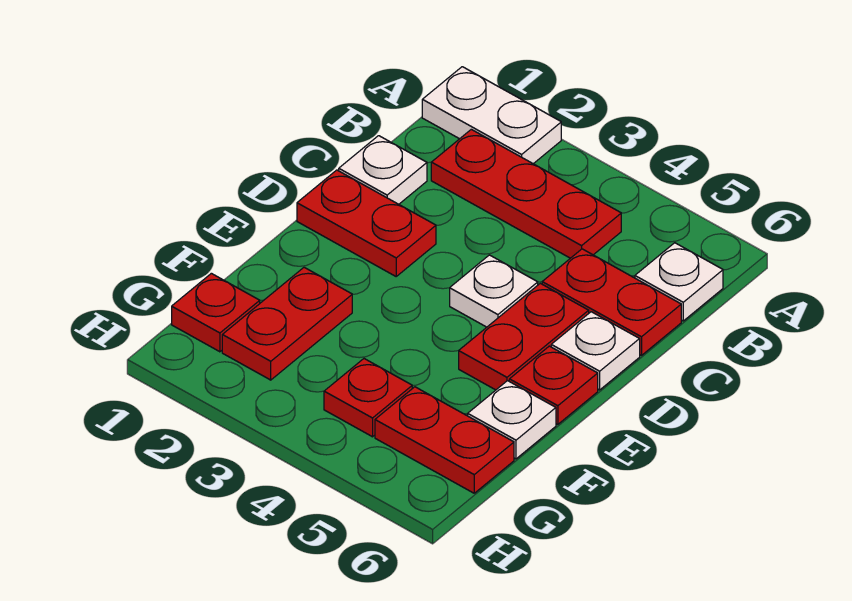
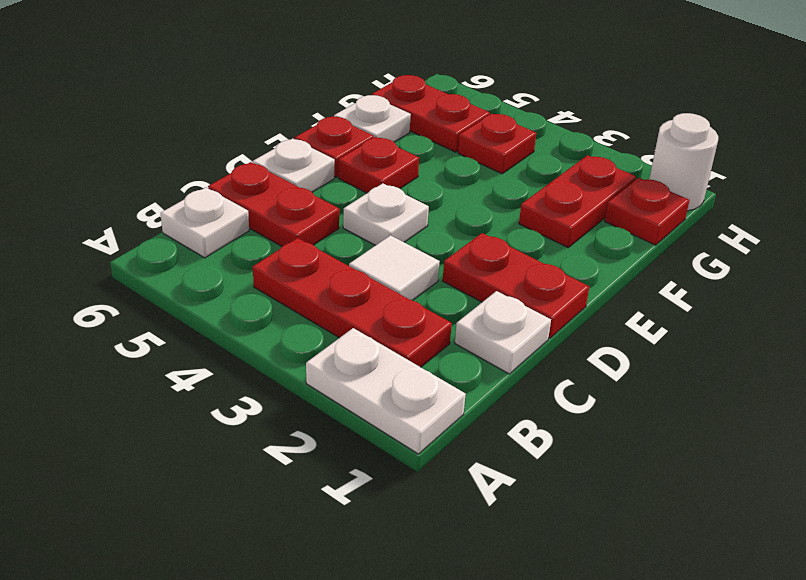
none -> white 1x1 tile [349,235,440,300]
red 1x2 plate [459,283,589,390] -> red 1x1 plate [339,137,419,193]
none -> white 1x1 round brick [649,113,718,211]

